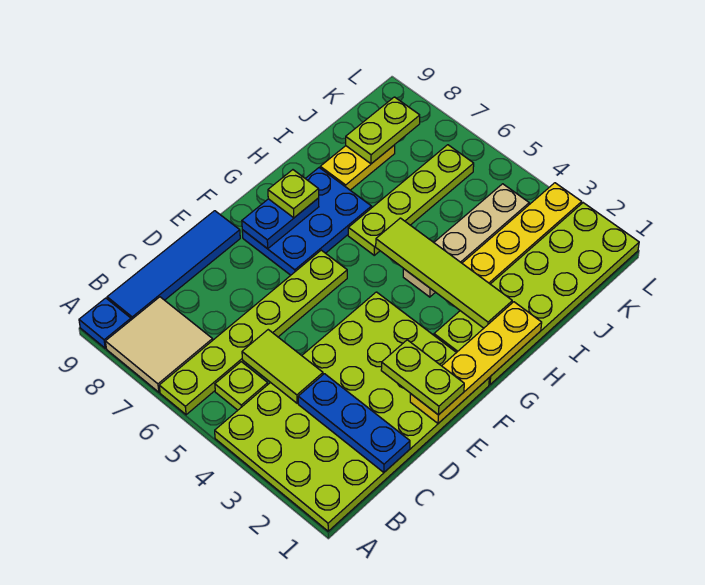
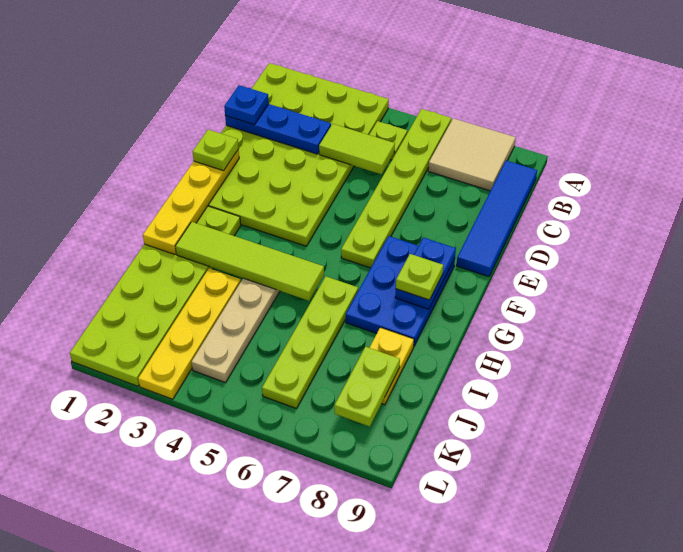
blue 1x1 plate [79,298,131,348] -> blue 1x1 plate moved to [224,85,269,125]
lime 1x2 plate [381,340,464,415] -> lime 1x1 plate [193,130,239,171]

